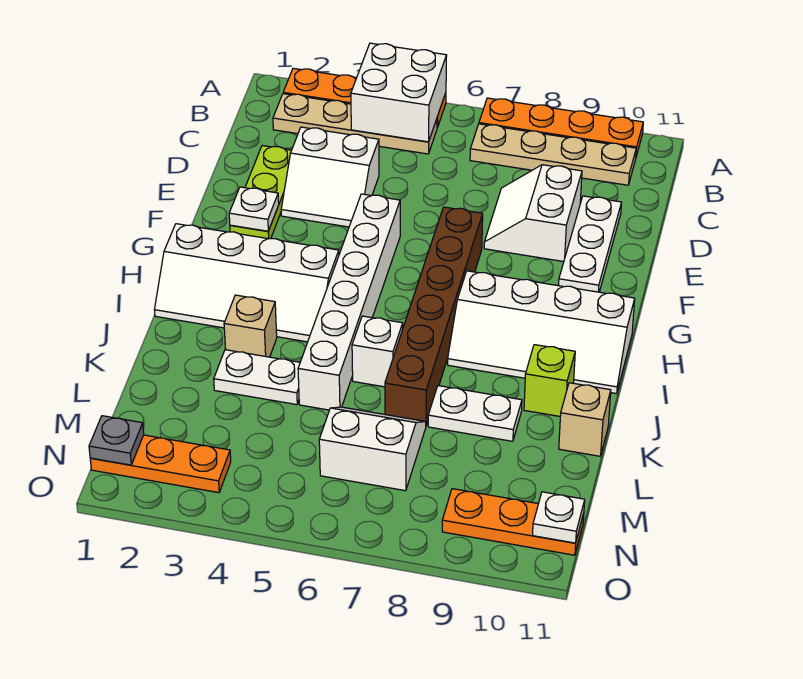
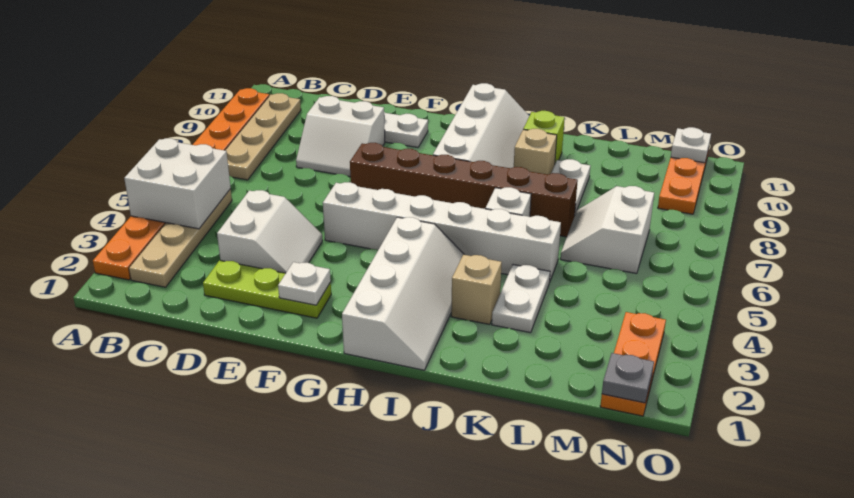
tan 1x1 brick [559,383,611,456] -> tan 1x1 brick moved to [514,129,557,174]

